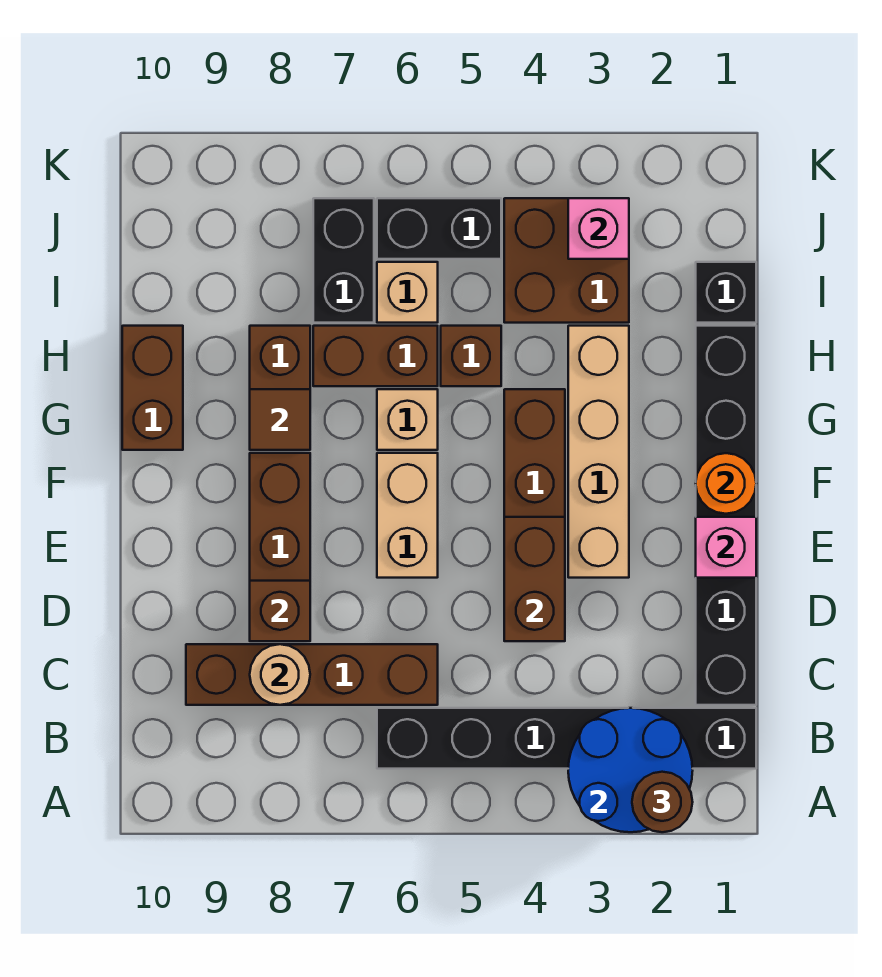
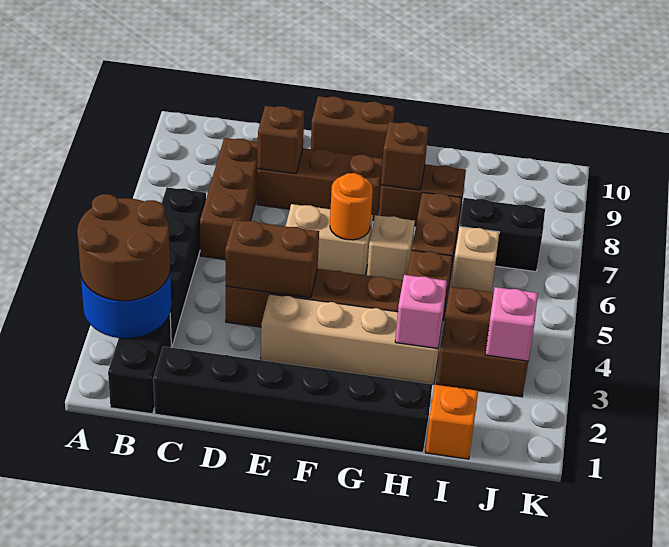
brown 1x1 round brick [632,772,693,832] -> brown 2x2 round brick [77,194,170,301]
brown 1x4 brick [186,644,438,705] -> brown 1x3 brick [200,138,258,259]
tan 1x1 round brick [250,644,310,705] -> none
pink 1x1 brick [696,517,756,578] -> pink 1x1 brick moved to [395,275,447,349]
orange 1x1 round brick [696,453,756,514] -> orange 1x1 round brick moved to [330,173,373,240]
brown 1x1 tile [250,389,310,450] -> brown 1x1 brick [381,122,429,190]
brown 1x2 brick [122,326,183,450] -> brown 1x2 brick moved to [311,96,395,159]
black 1x1 brick [696,262,756,323] -> orange 1x1 brick [425,385,478,459]
black 1x2 brick [377,198,501,259] -> none

